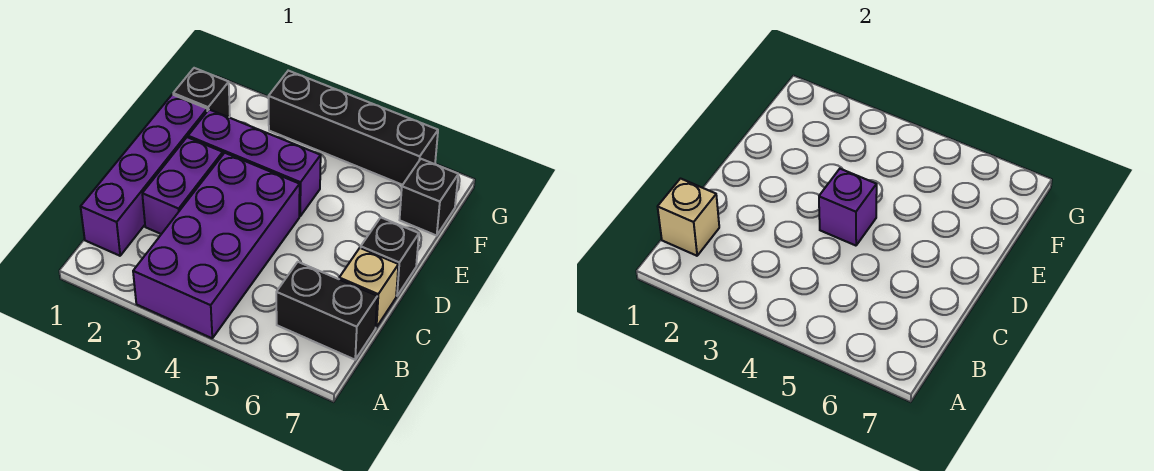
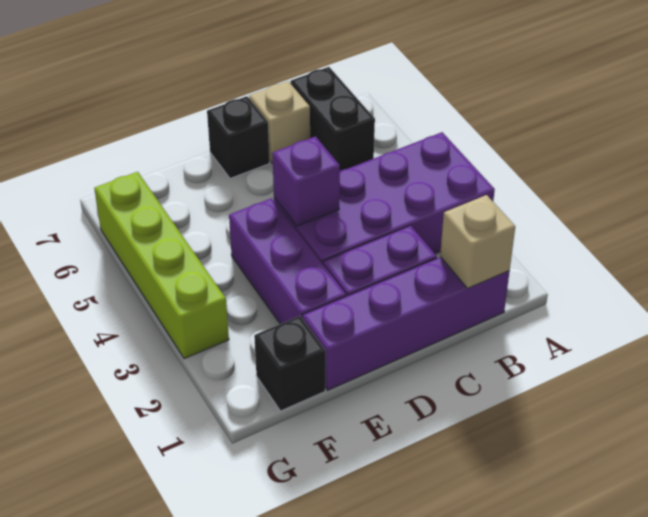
black 1x1 brick [400,159,458,235] -> none
black 1x4 brick [268,71,438,185] -> lime 1x4 brick [94,172,229,359]

